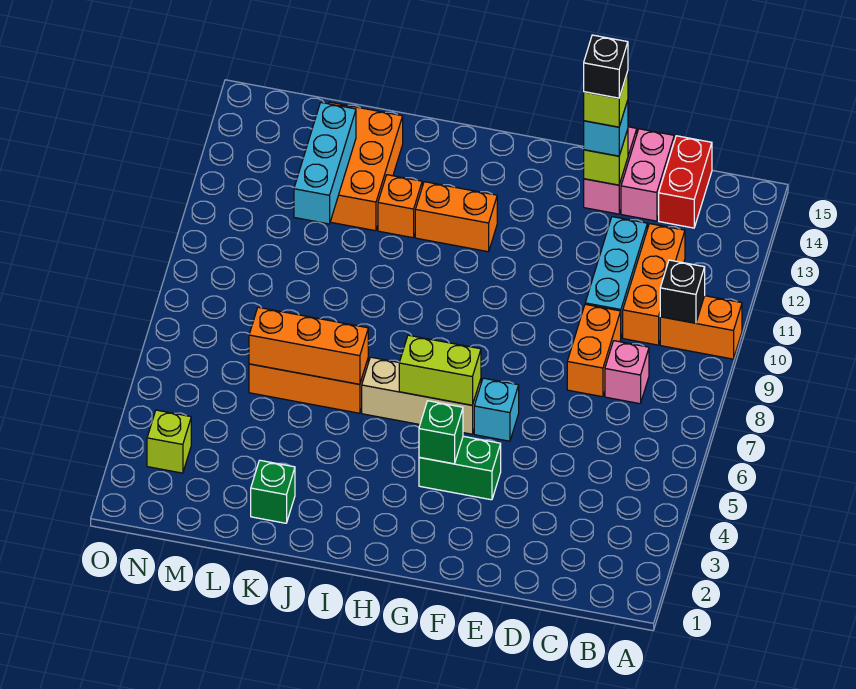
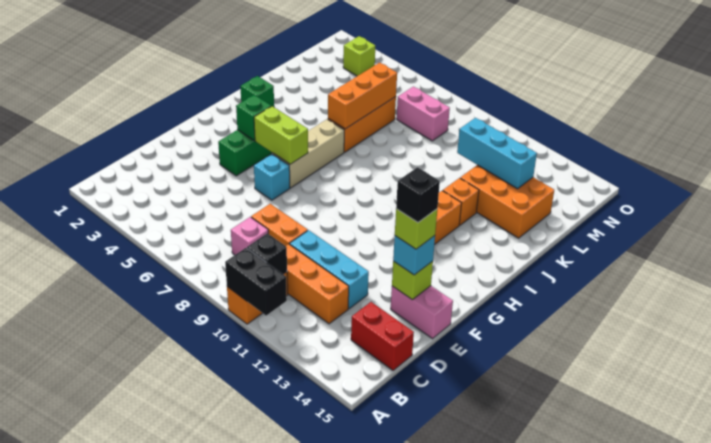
none -> black 1x2 brick [225,248,287,316]
pink 1x2 brick [621,129,674,221] -> pink 1x2 brick moved to [397,87,450,141]
lime 1x2 brick [399,335,481,405] -> lime 1x2 brick turned to [254,106,308,164]
green 1x1 brick [251,460,295,523] -> green 1x1 brick moved to [240,76,274,107]

